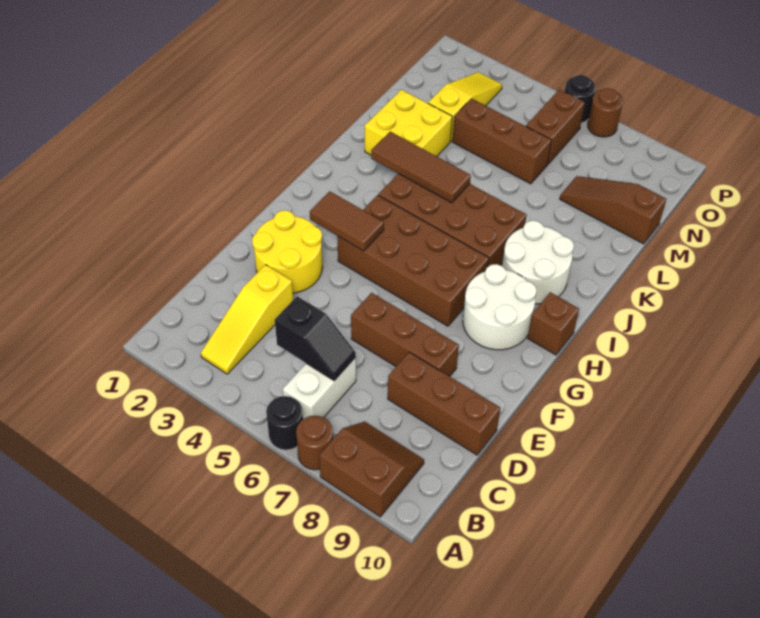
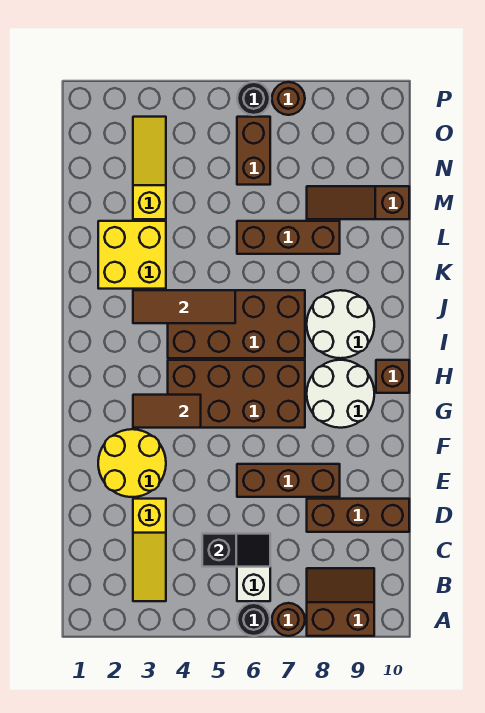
brown 1x3 brick [452,99,551,184] -> brown 1x3 brick moved to [237,221,340,254]

